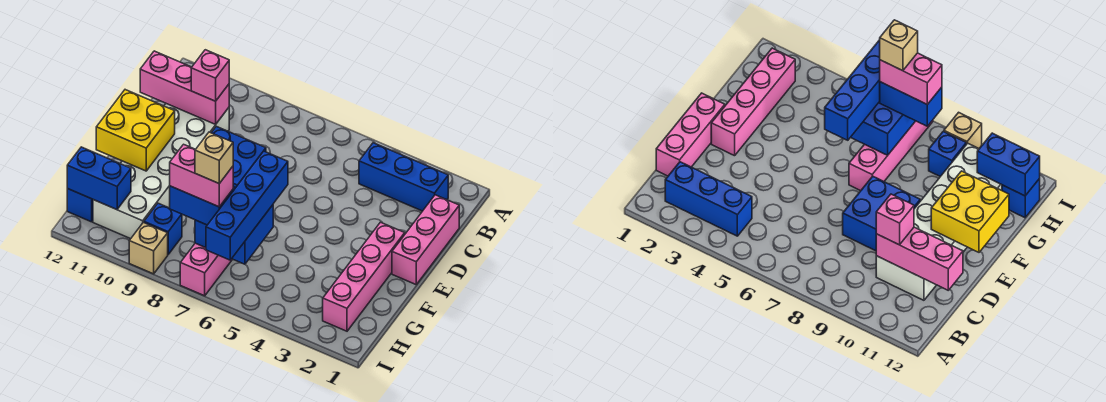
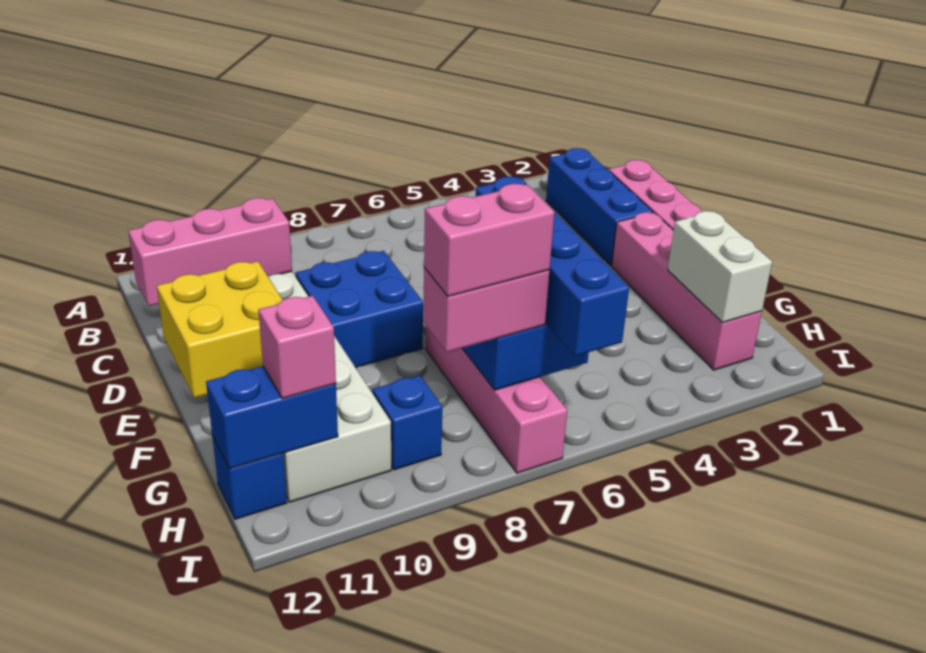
blue 1x3 brick [359,143,448,211] -> blue 1x3 brick turned to [546,148,653,266]
pink 1x1 brick [191,50,229,101] -> pink 1x1 brick moved to [258,296,336,399]
none -> white 1x2 brick [668,211,772,323]
blue 1x2 brick [170,186,233,225] -> pink 1x2 brick [423,267,549,352]
tan 1x1 brick [195,132,233,183] -> none
tan 1x1 brick [129,222,168,274] -> none

